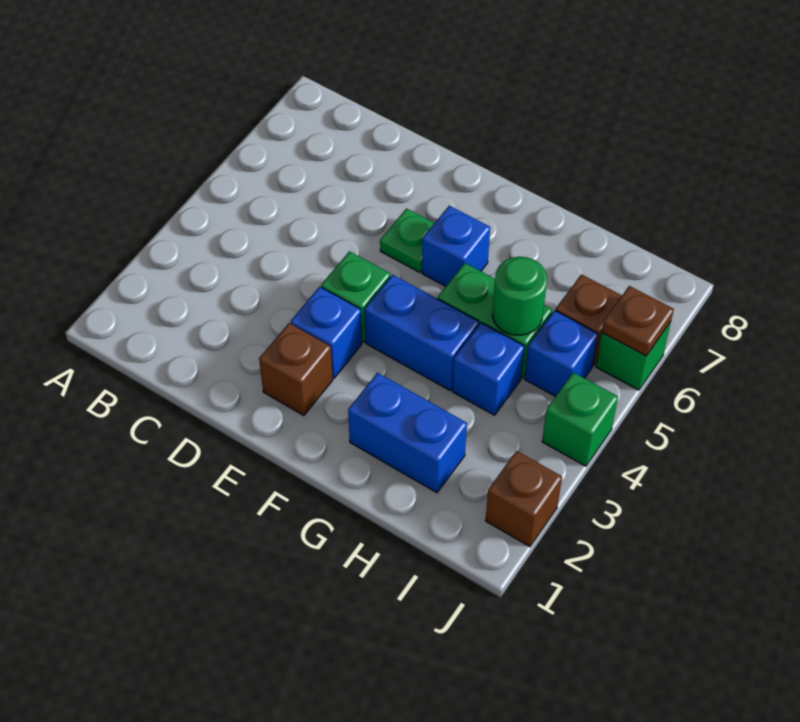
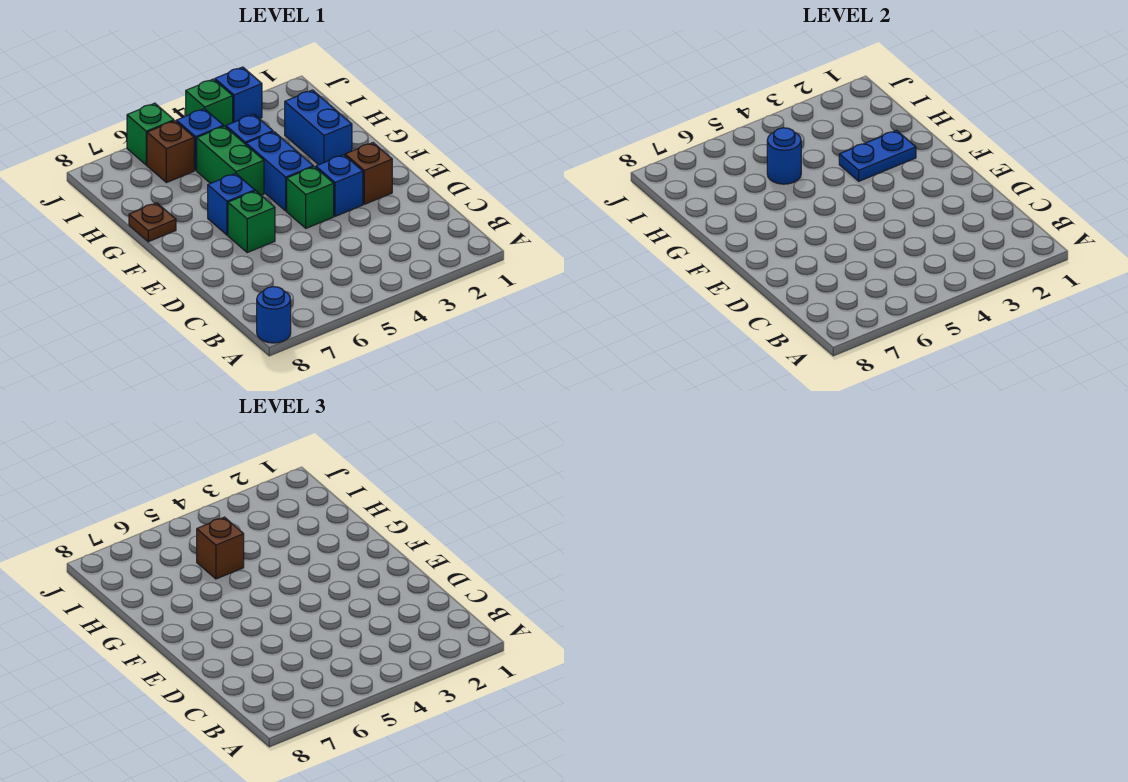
none -> blue 1x1 round brick [257,287,291,343]
green 1x1 plate [380,208,434,272] -> green 1x1 brick [228,191,275,253]
none -> blue 1x2 plate [839,130,916,181]
green 1x1 round brick [492,257,547,335] -> blue 1x1 round brick [767,128,801,184]
brown 1x1 brick [485,451,562,547] -> brown 1x1 brick moved to [197,517,244,579]
none -> blue 1x1 brick [215,67,262,122]
brown 1x1 plate [602,286,674,356] -> brown 1x1 plate moved to [129,203,176,242]

